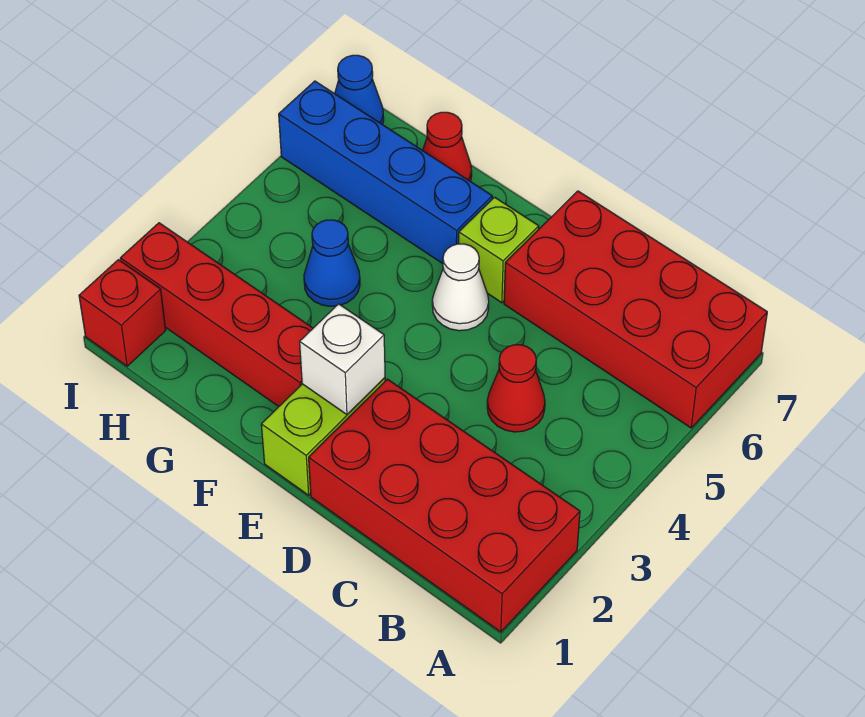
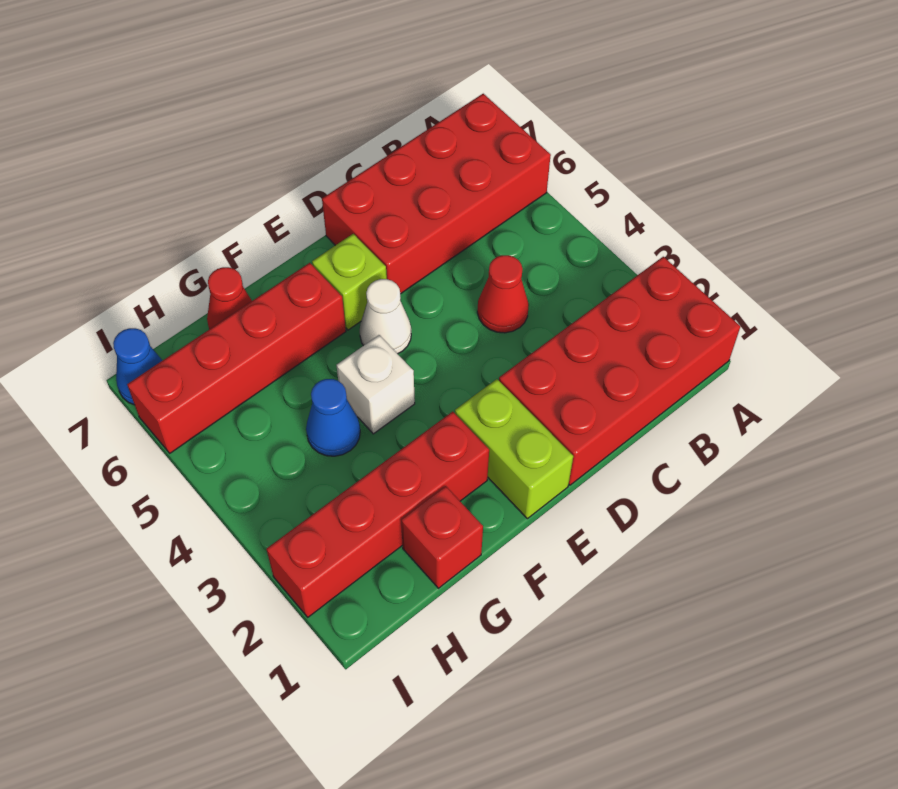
white 1x1 brick [300,304,385,415] -> white 1x1 brick moved to [337,335,415,434]
blue 1x4 brick [279,81,492,264] -> red 1x4 brick [127,263,346,453]
red 1x1 brick [79,260,166,366] -> red 1x1 brick moved to [401,486,483,588]

